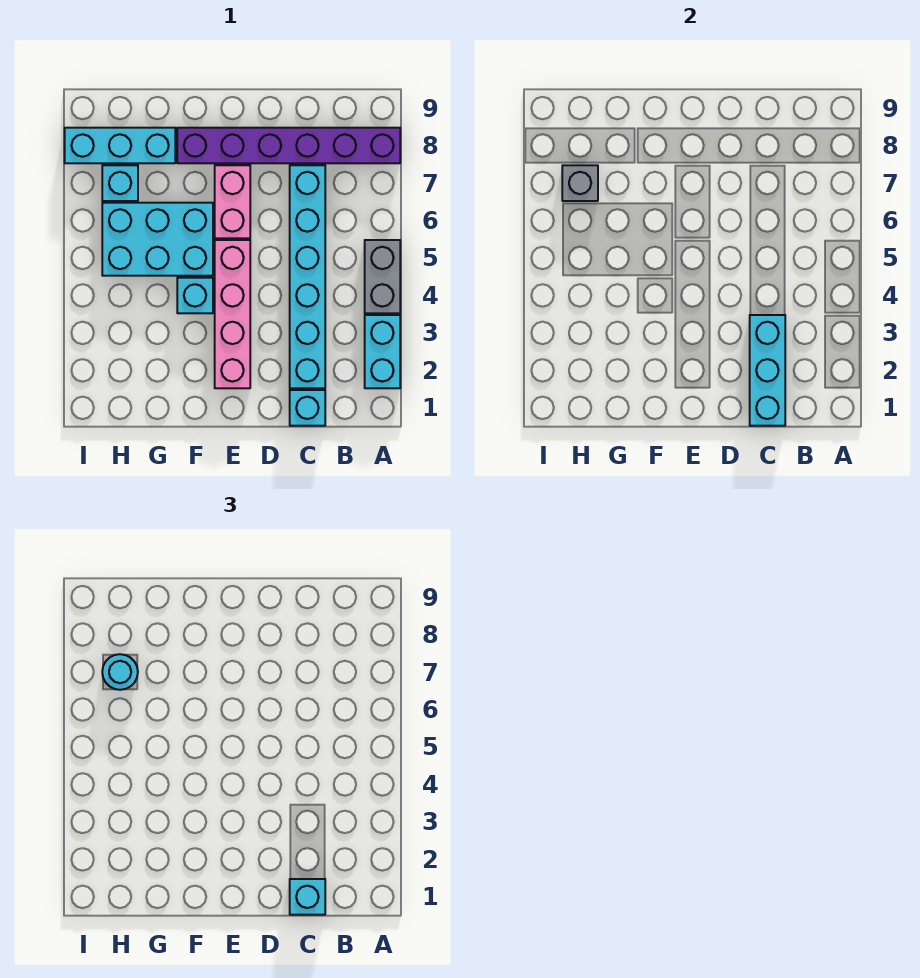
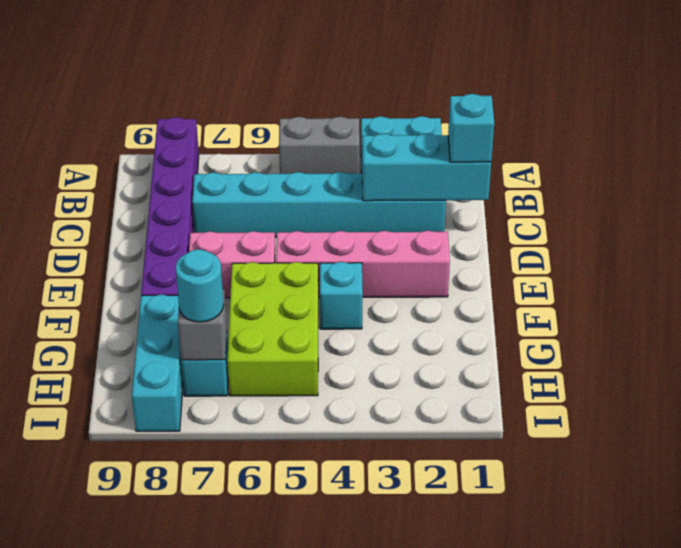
cyan 1x1 brick [290,390,325,426] -> none
cyan 2x3 brick [102,203,213,276] -> lime 2x3 brick [227,262,318,396]

